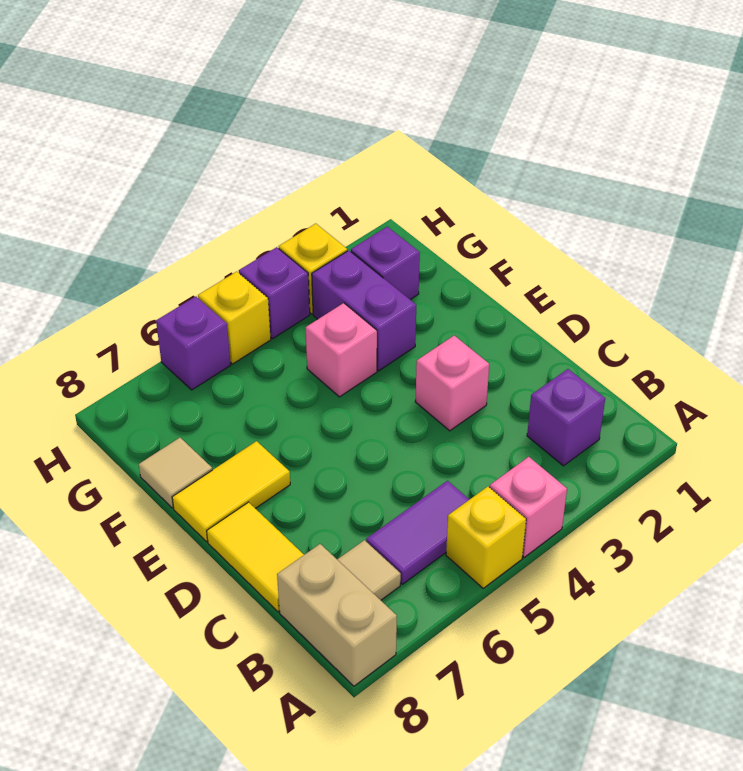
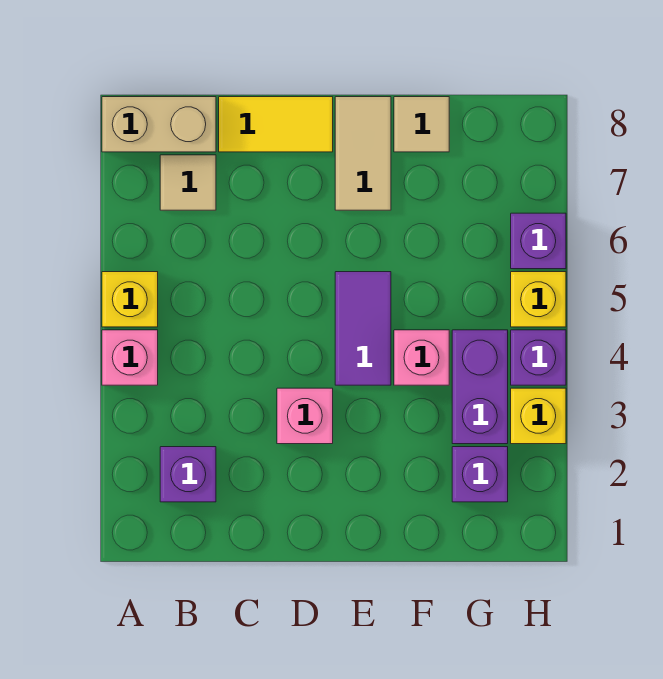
purple 1x2 tile [366,481,469,584] -> purple 1x2 tile moved to [335,272,391,385]
yellow 1x2 tile [172,441,290,542] -> tan 1x2 tile [335,97,391,210]
purple 1x2 brick [312,251,416,371] -> purple 1x2 brick turned to [452,330,508,444]

